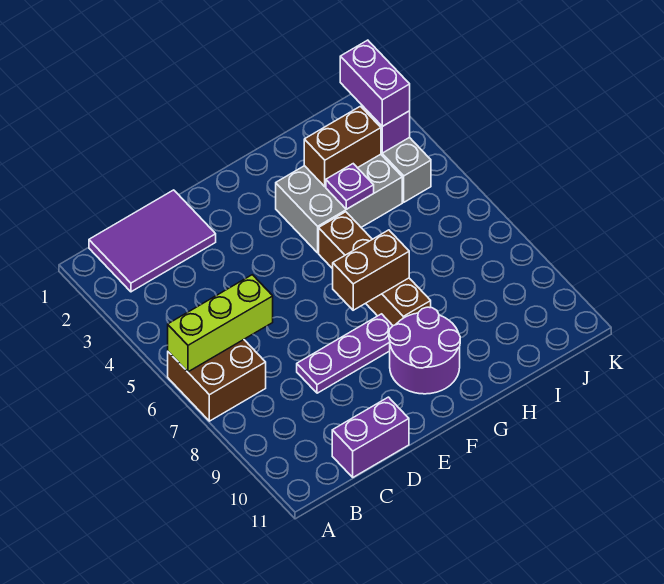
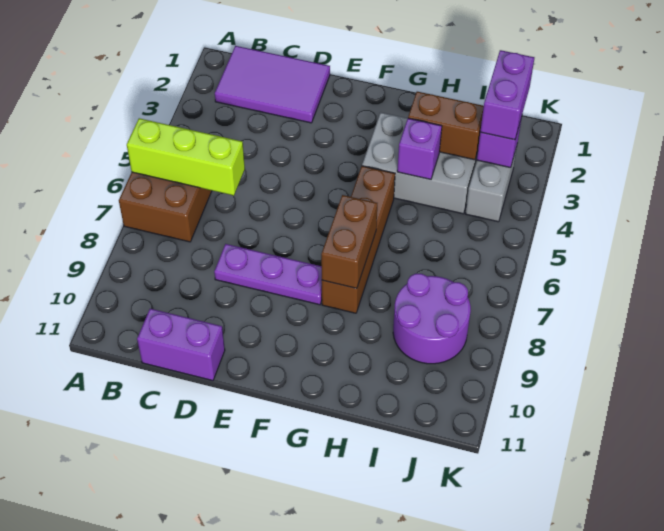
brown 1x2 brick [333,230,409,310] -> brown 1x2 brick turned to [321,195,377,288]
purple 2x2 round brick [389,307,460,394] -> purple 2x2 round brick moved to [393,274,471,364]
purple 1x1 plate [326,164,374,209] -> purple 1x1 brick [397,118,442,179]

